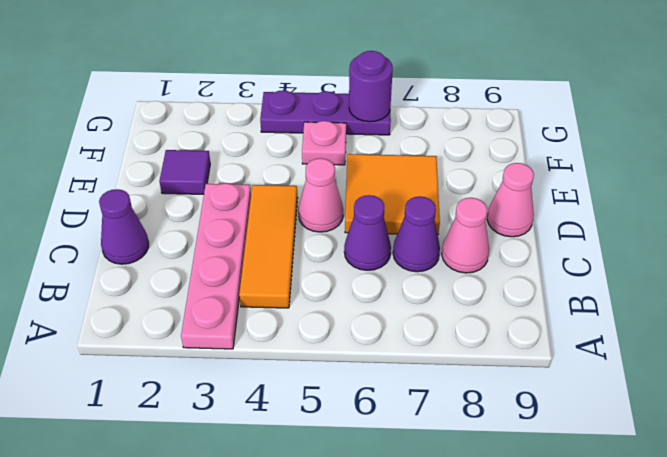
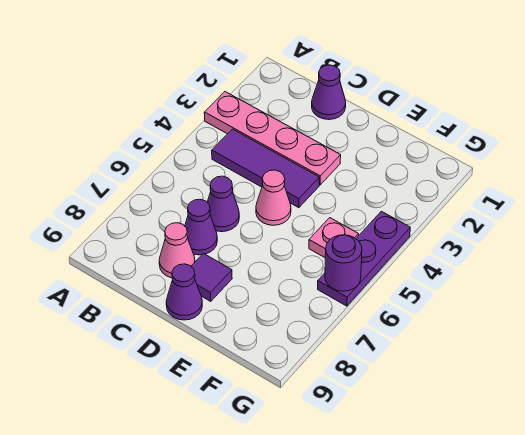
orange 1x3 tile [239,185,298,308] -> purple 1x3 tile [212,129,319,208]
orange 2x2 tile [345,154,440,235] -> none
pink 1x1 cone [487,163,534,237] -> purple 1x1 cone [166,264,202,320]
purple 1x1 tile [159,150,210,194] -> purple 1x1 tile moved to [191,254,232,301]

